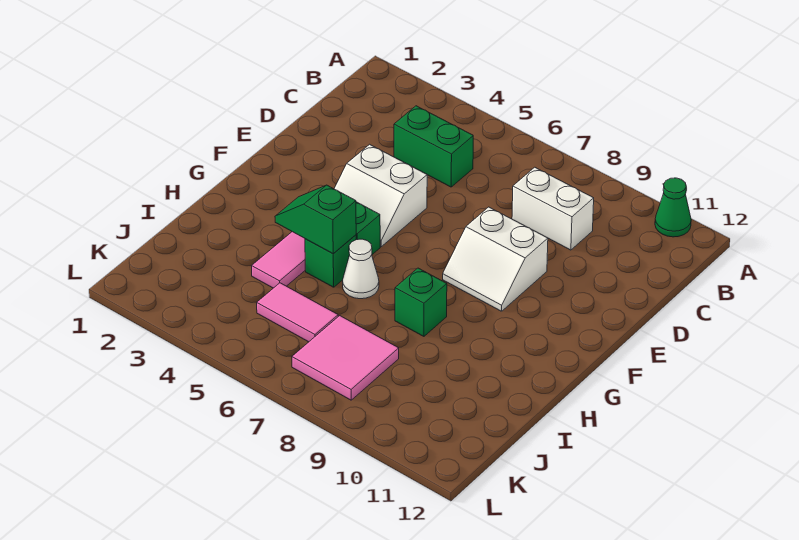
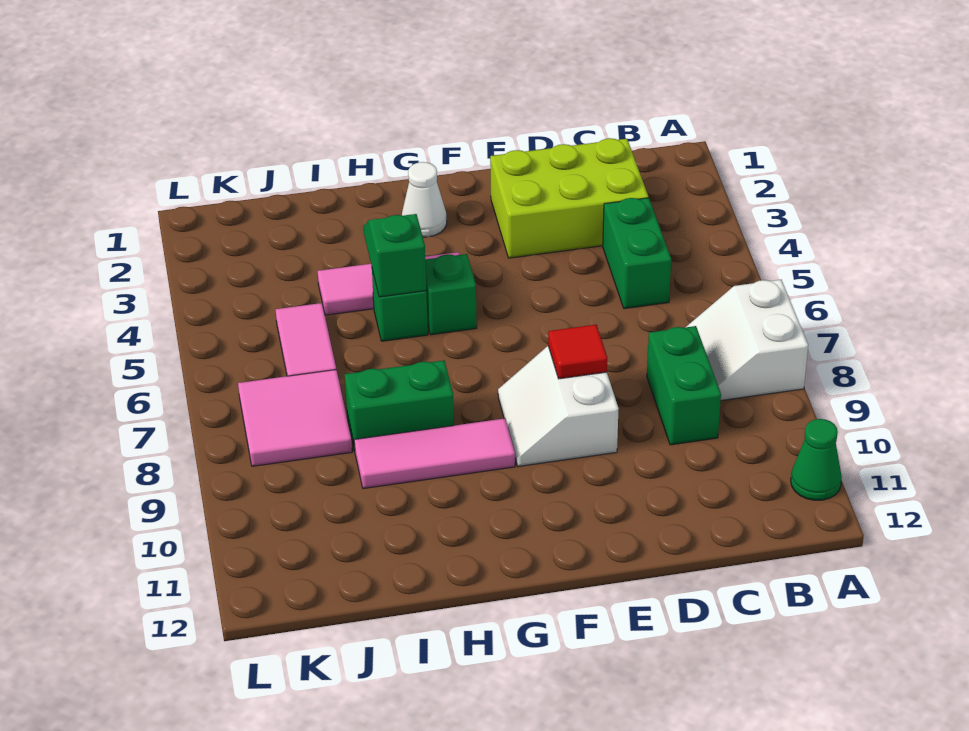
none -> lime 2x3 brick [490,138,648,258]
white 1x2 brick [512,167,594,250] -> green 1x2 brick [647,326,721,445]
white 2x2 slope [334,144,427,247] -> white 2x2 slope moved to [686,280,808,401]
none -> red 1x1 tile [548,325,607,379]
none -> pink 1x3 tile [354,418,515,489]
white 1x1 cone [343,239,379,299] -> white 1x1 cone moved to [402,162,447,237]
green 1x1 brick [395,268,447,336] -> green 1x2 brick [345,360,454,451]

